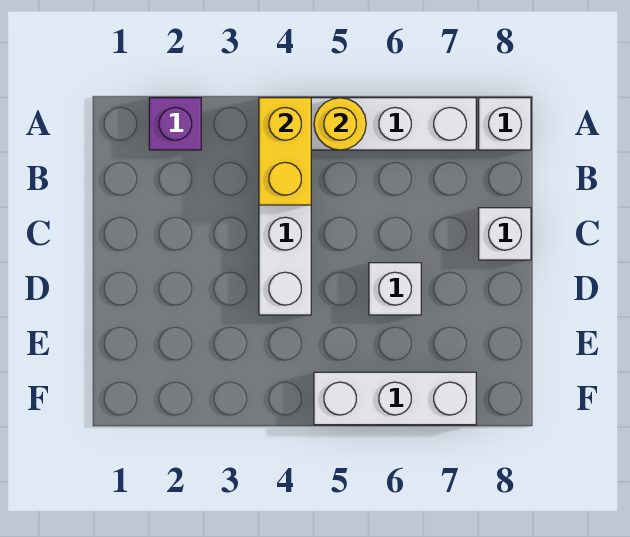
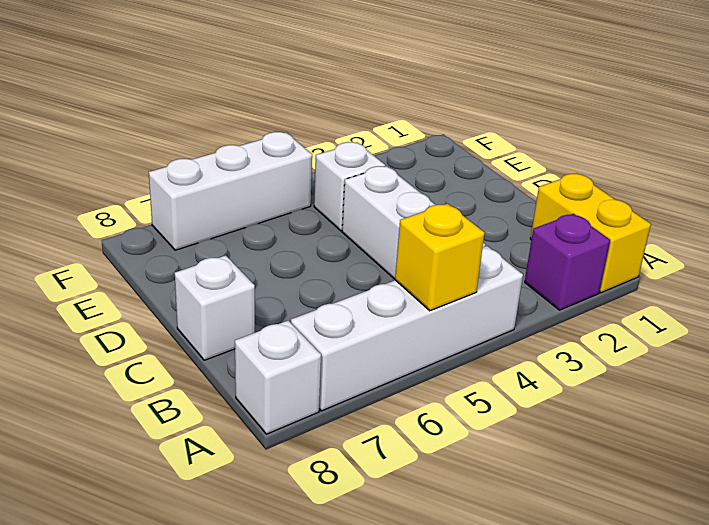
yellow 1x2 brick [259,98,311,205] -> yellow 1x2 brick moved to [530,174,651,293]
yellow 1x1 round brick [314,98,366,150] -> yellow 1x1 brick [395,203,485,311]
white 1x1 brick [369,263,421,315] -> white 1x1 brick moved to [314,142,385,231]

